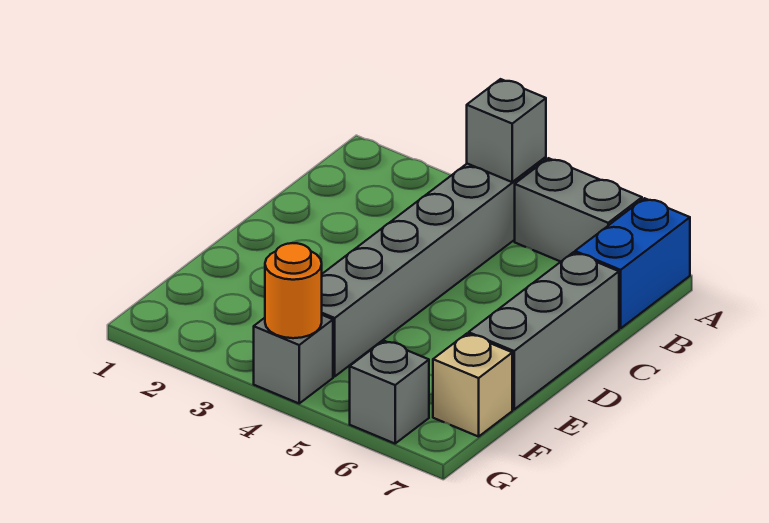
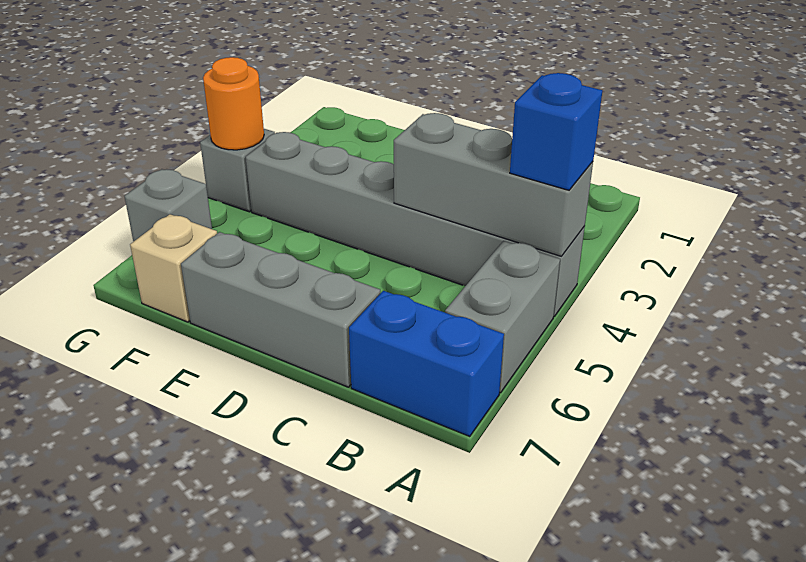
grey 1x1 brick [467,79,546,182] -> grey 1x3 brick [394,113,593,256]
none -> blue 1x1 brick [510,73,602,190]

